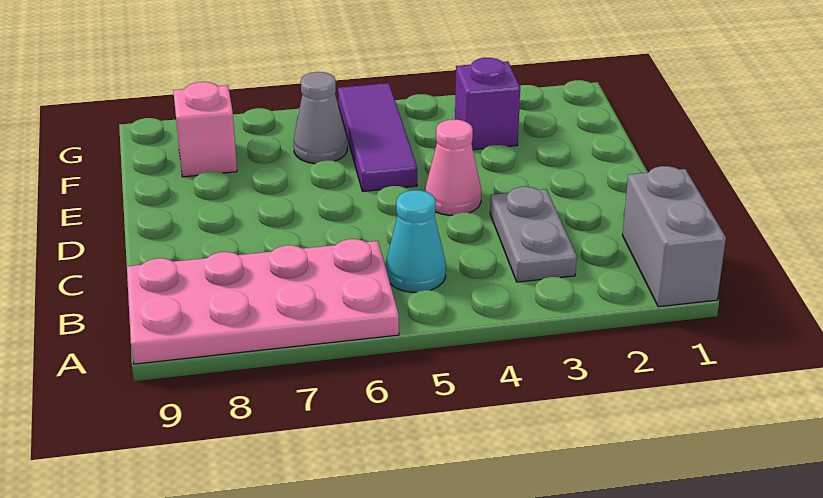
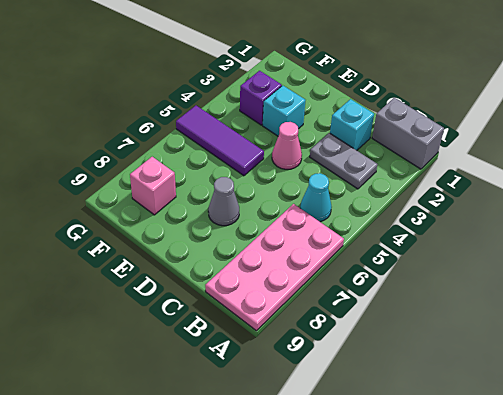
none -> cyan 1x1 brick [330,99,374,150]
none -> cyan 1x1 brick [263,86,306,136]
grey 1x1 cone [294,72,347,164] -> grey 1x1 cone moved to [208,177,239,226]

